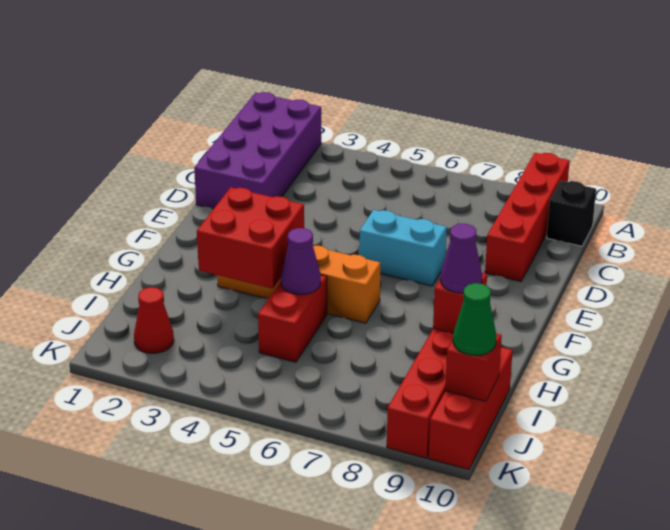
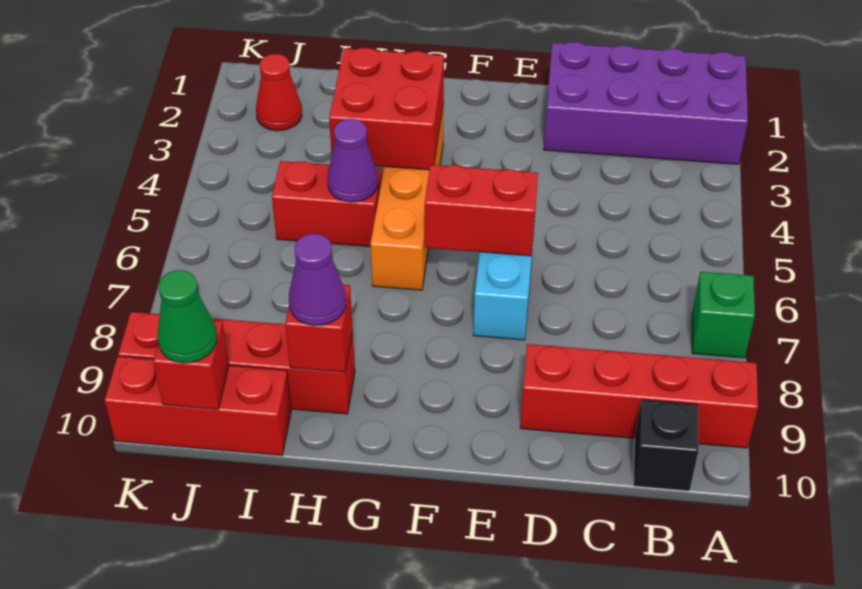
none -> green 1x1 brick [692,272,755,358]
none -> red 1x2 brick [425,165,538,256]

